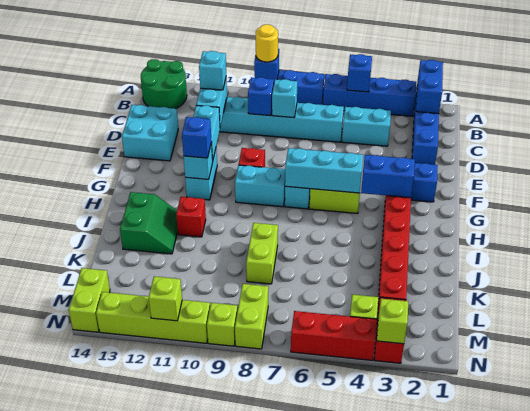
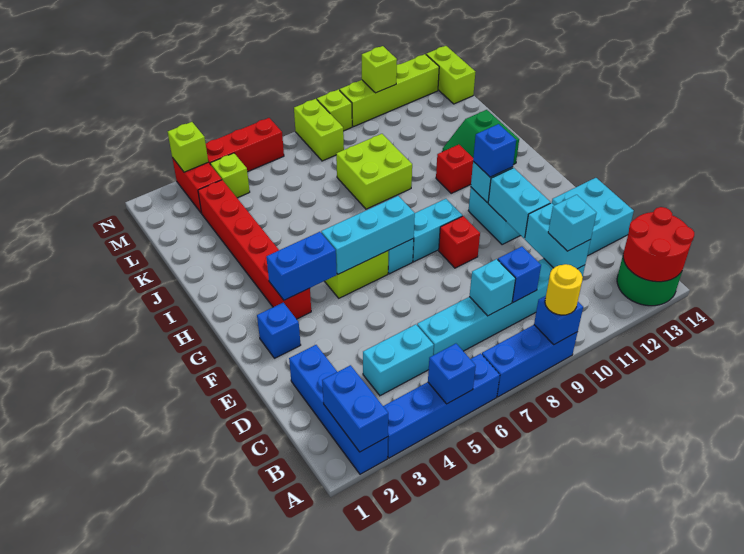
none -> red 2x2 round brick [623,207,694,282]
lime 1x2 brick [246,223,278,284] -> lime 2x2 brick [336,134,412,209]

